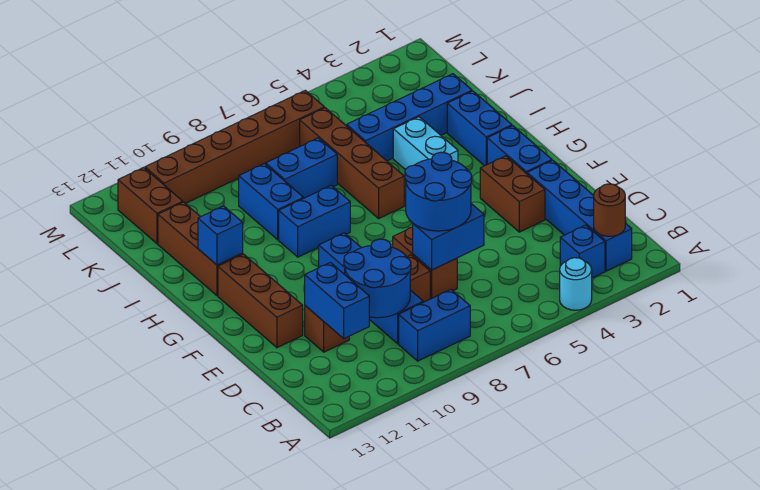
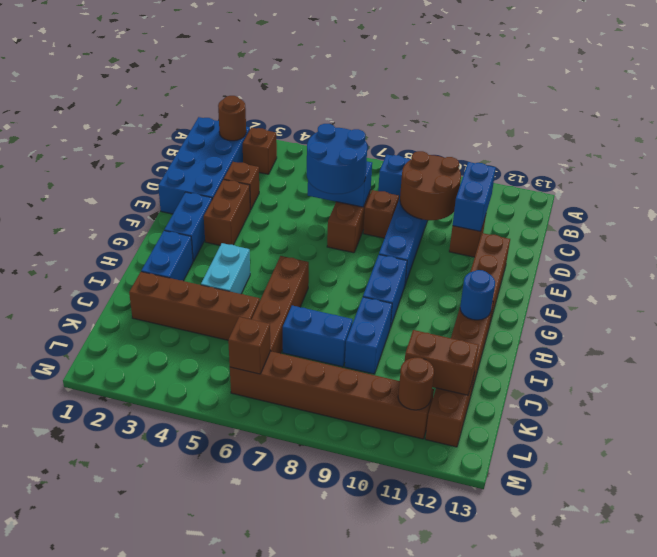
cyan 1x1 round brick [560,258,592,310] -> none
blue 1x4 brick [527,160,632,271] -> blue 2x4 brick [158,117,250,214]
blue 1x1 brick [560,225,605,278] -> brown 1x1 brick [243,128,277,174]
blue 2x2 round brick [344,239,411,318] -> brown 2x2 round brick [400,151,461,220]
none -> brown 1x1 brick [224,162,259,210]
blue 1x2 brick [279,185,350,257] -> blue 1x2 brick turned to [363,255,407,327]
blue 1x1 brick [198,206,243,265] -> blue 1x1 round brick [460,270,495,320]
blue 1x4 brick [347,74,472,161] -> brown 1x4 brick [129,272,260,340]
none -> brown 1x2 brick [405,330,479,395]
none -> brown 1x1 brick [228,317,270,374]
none -> brown 1x1 round brick [398,358,434,410]

